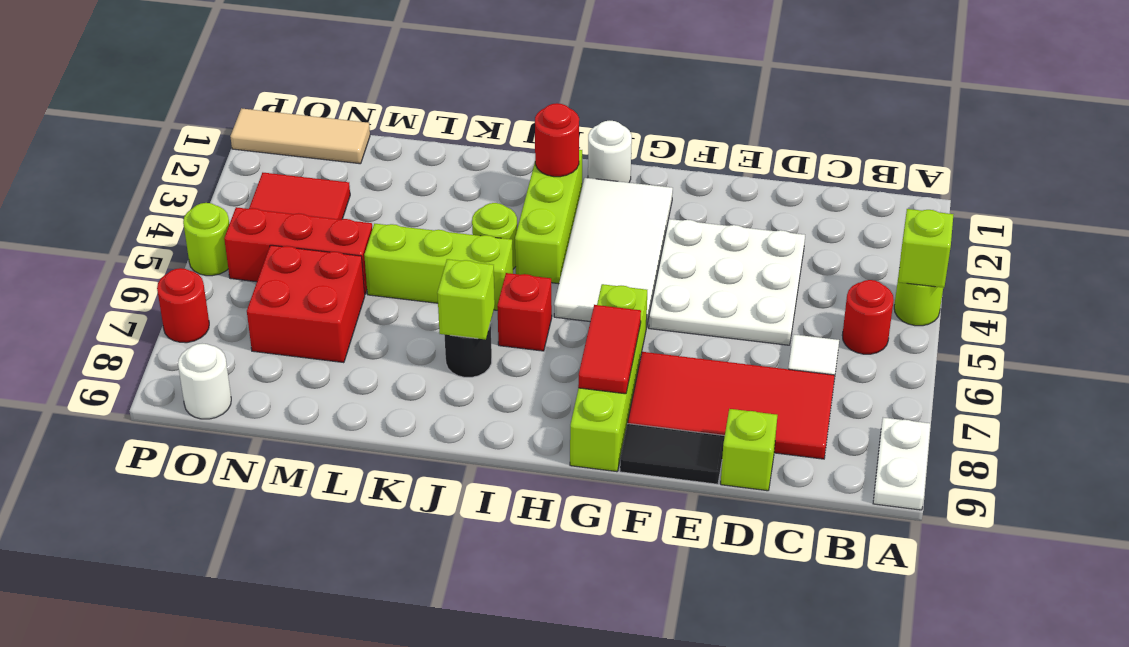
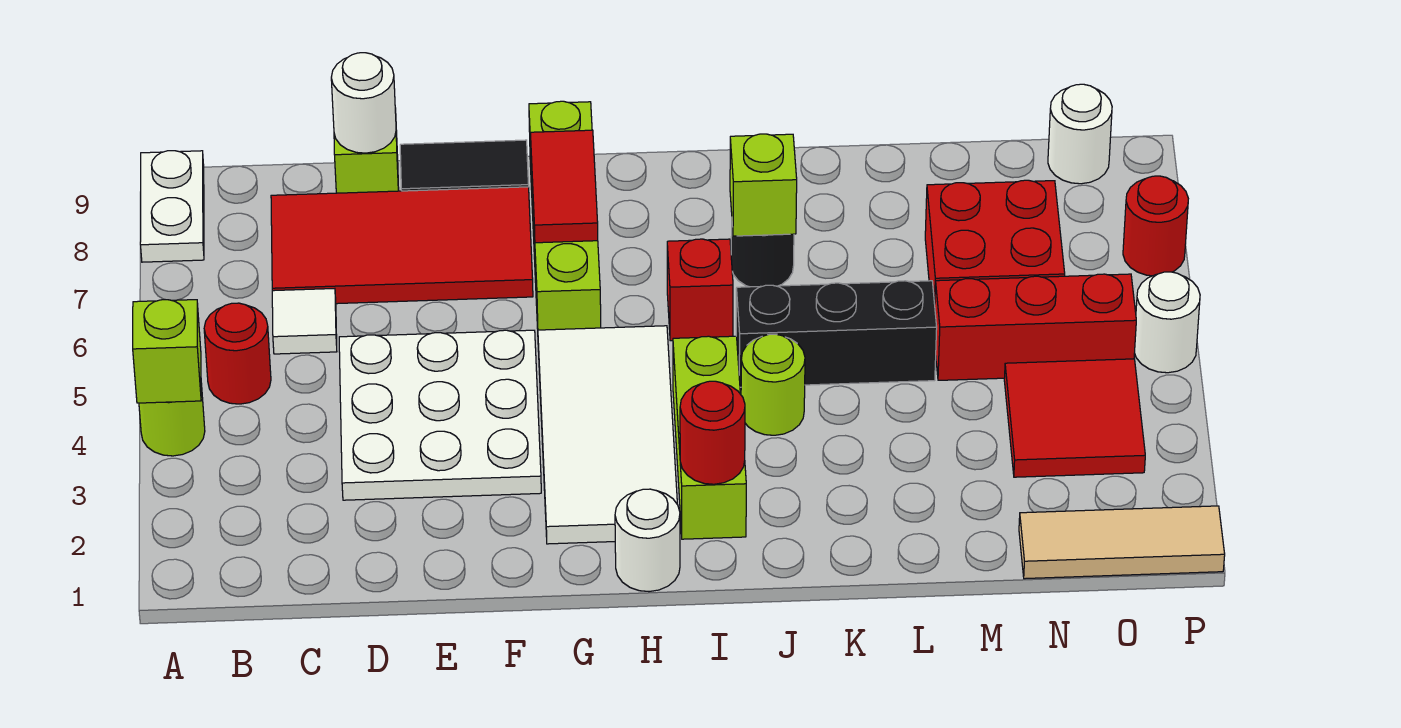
none -> white 1x1 round brick [331,53,396,153]
lime 1x3 brick [364,224,513,310] -> black 1x3 brick [736,281,937,387]
lime 1x1 round brick [183,203,229,276] -> white 1x1 round brick [1135,272,1200,373]

